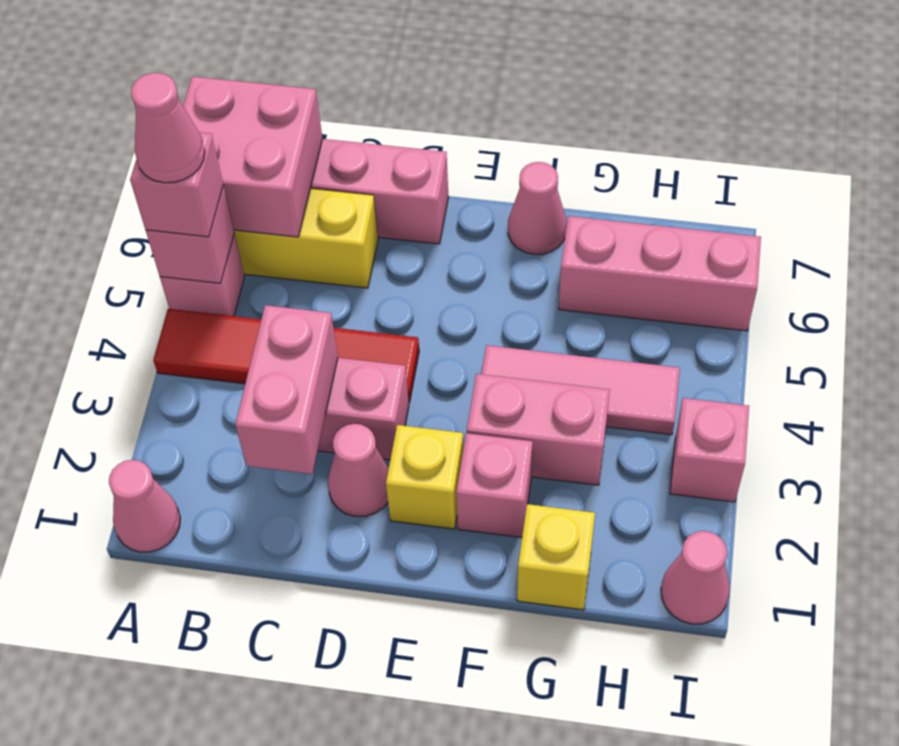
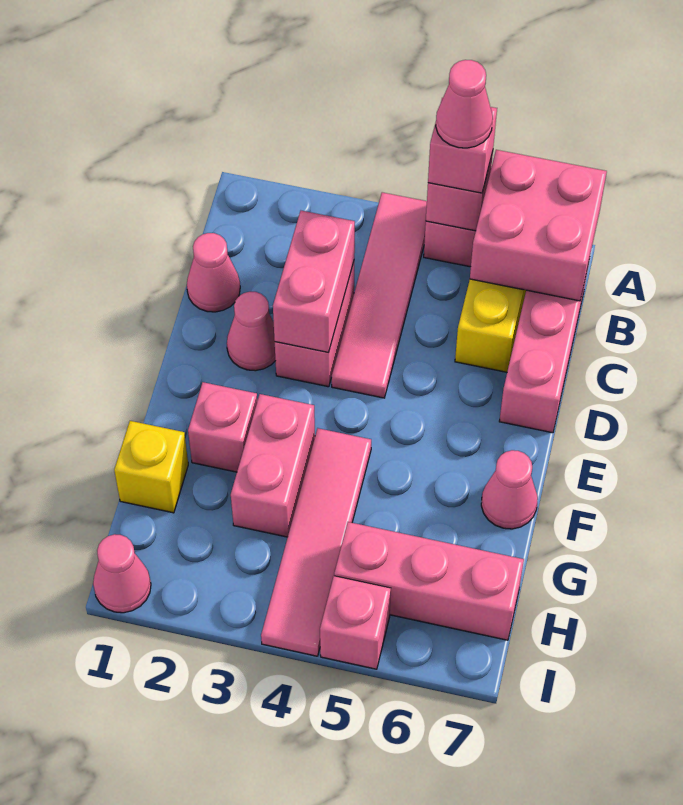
pink 1x1 cone [109,460,180,552] -> pink 1x1 cone moved to [187,233,240,312]
red 1x4 tile [153,309,419,403] -> pink 1x4 tile [332,192,427,398]
pink 1x2 brick [235,305,338,474] -> pink 1x2 brick turned to [273,211,355,353]
yellow 1x1 brick [386,425,463,529] -> none
pink 1x3 tile [481,345,680,435] -> pink 1x4 tile [261,428,371,656]
pink 1x3 brick [559,216,761,331] -> pink 1x3 brick turned to [334,522,524,640]
pink 1x1 brick [670,398,749,502] -> pink 1x1 brick moved to [320,576,391,669]

